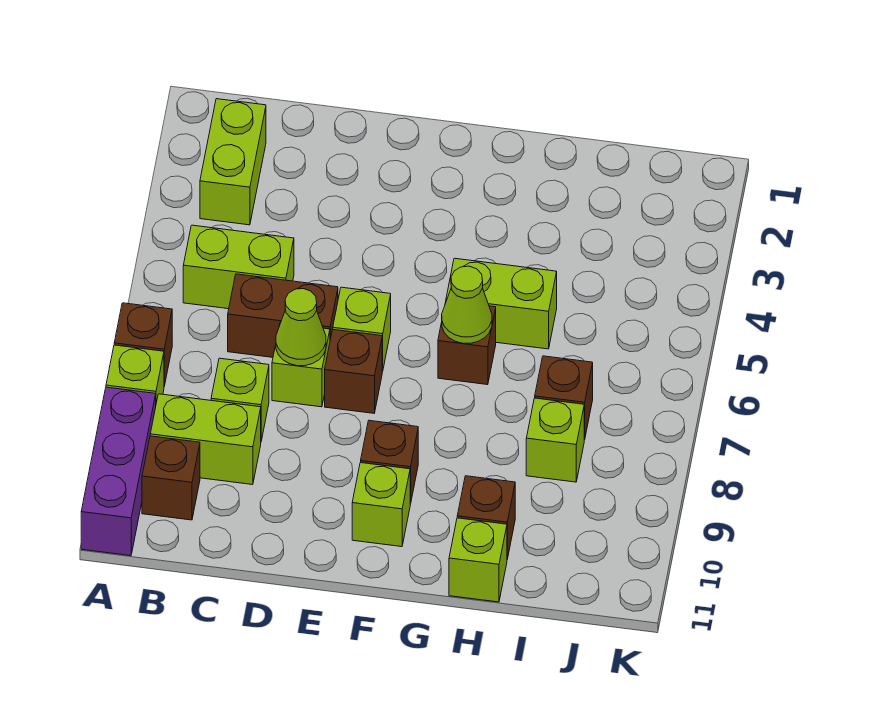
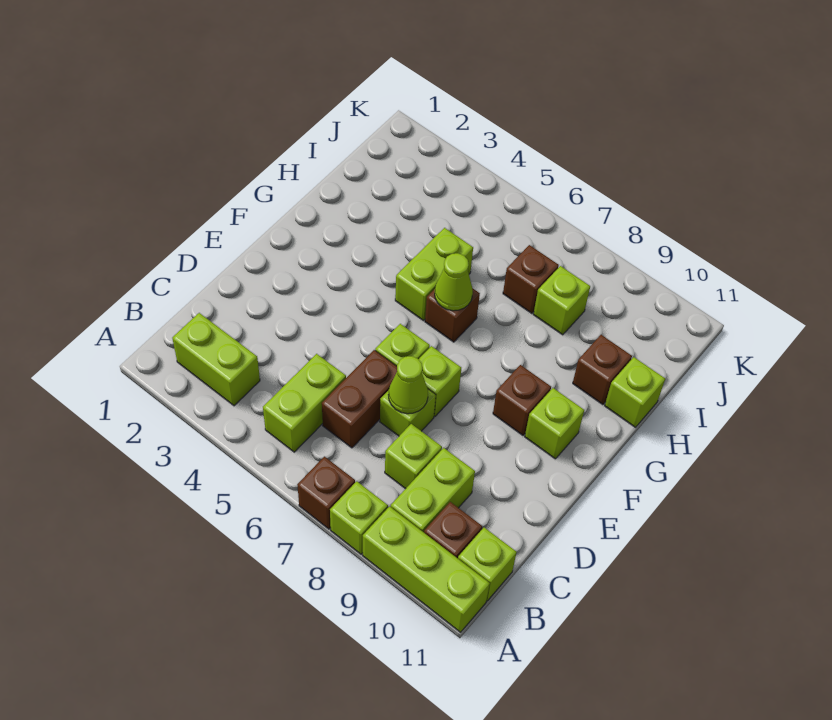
purple 1x3 brick [81,387,156,556] -> lime 1x3 brick [363,507,490,632]
none -> lime 1x1 brick [458,528,517,601]
brown 1x1 brick [325,329,382,413] -> lime 1x1 brick [419,346,461,416]

